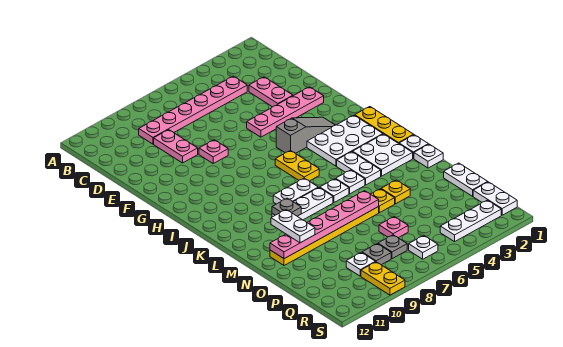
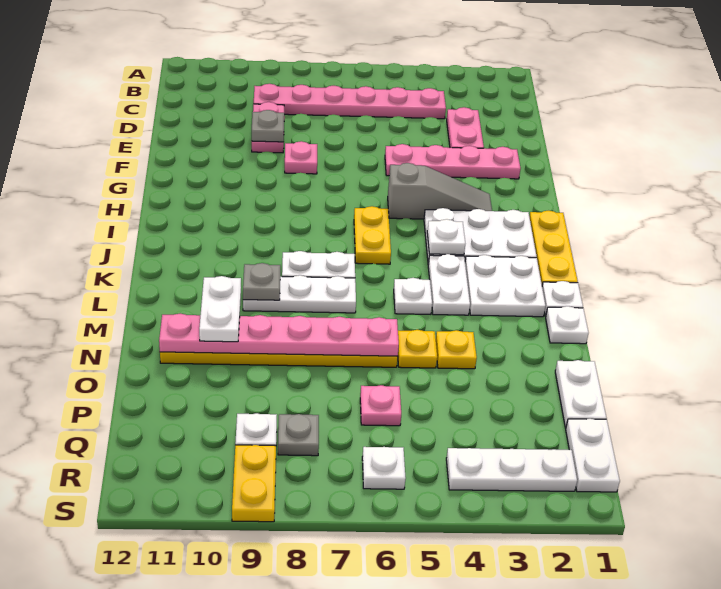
white 1x1 plate [320,179,349,203] -> white 1x1 plate moved to [427,219,465,255]
grey 1x1 plate [378,235,407,259] -> grey 1x1 plate moved to [252,110,284,142]

